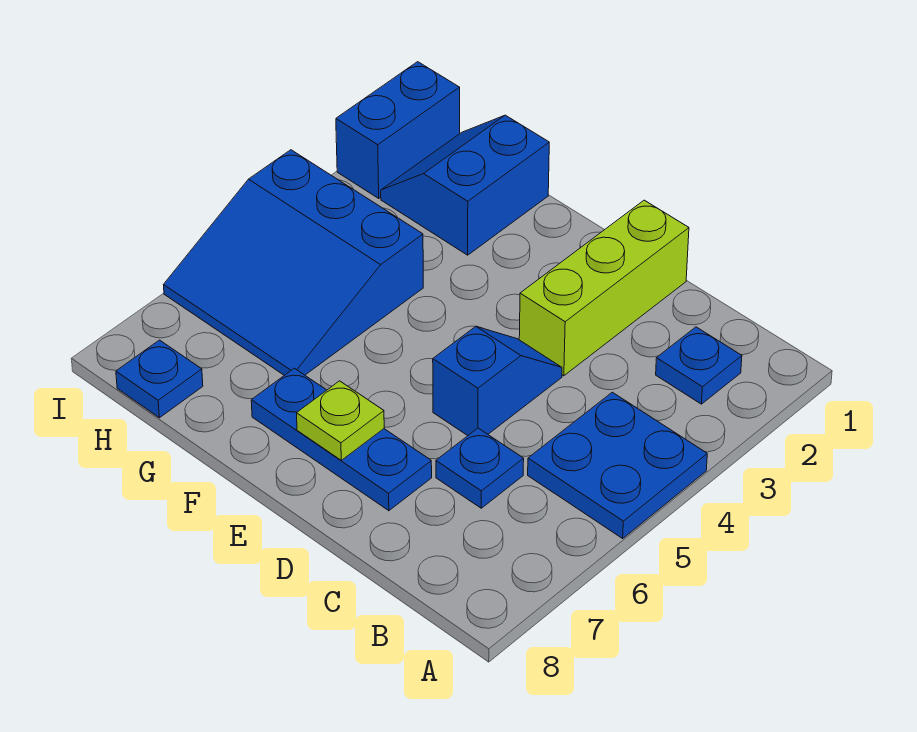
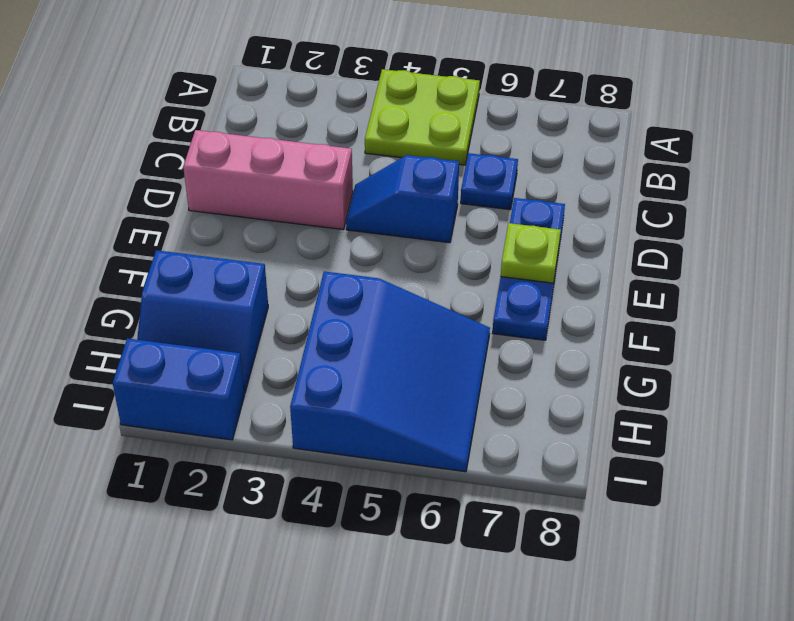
blue 2x2 plate [528,392,707,538] -> lime 2x2 plate [365,69,480,165]
blue 1x1 plate [656,327,742,404] -> none
lime 1x3 brick [519,200,689,376] -> pink 1x3 brick [183,130,353,230]
blue 1x1 plate [116,340,203,418] -> none

